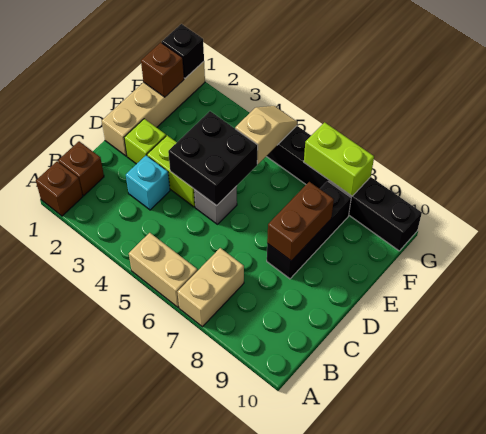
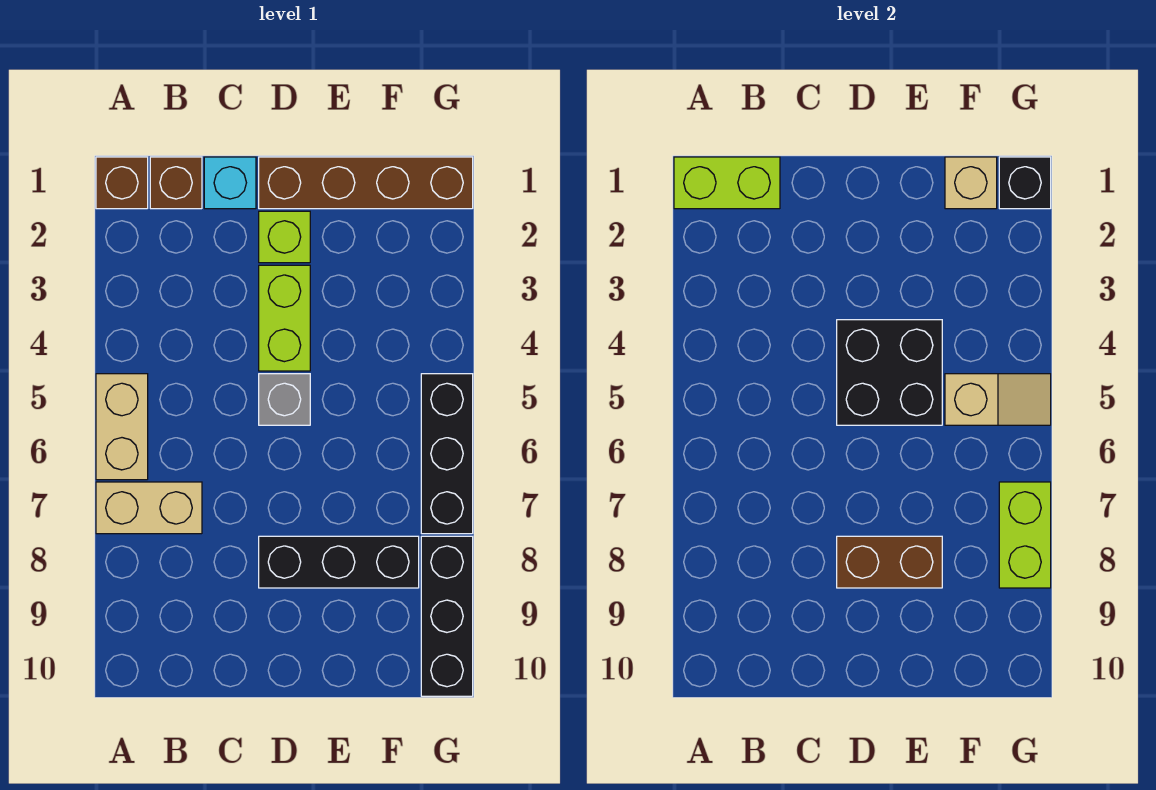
none -> lime 1x2 brick [674,157,780,209]
cyan 1x1 brick [126,156,170,210] -> cyan 1x1 brick moved to [204,157,256,209]
tan 1x4 brick [102,62,205,156] -> brown 1x4 brick [259,157,473,209]
brown 1x1 brick [141,43,184,97] -> tan 1x1 brick [945,157,997,209]

